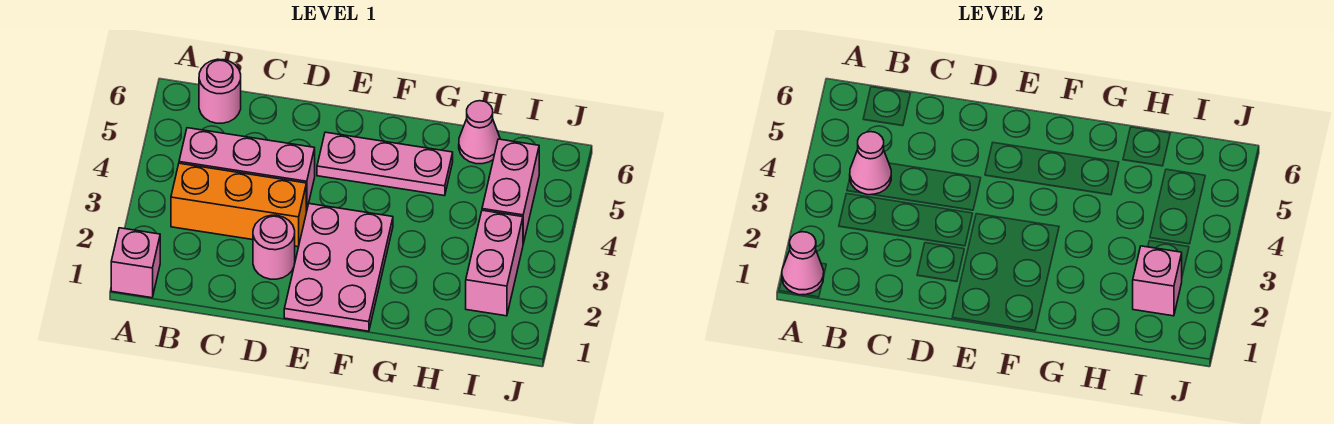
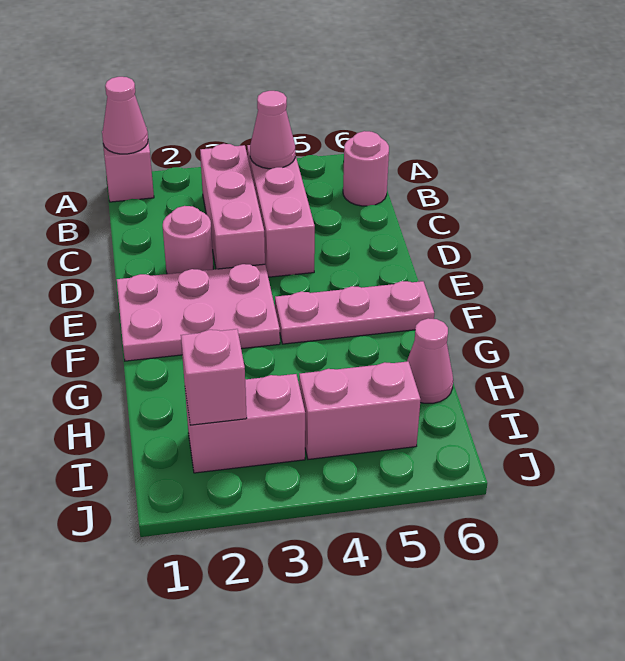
orange 1x3 brick [171,163,306,247] -> pink 1x3 brick [200,144,265,269]
pink 1x3 plate [317,132,453,196] -> pink 1x3 plate turned to [275,281,434,344]

